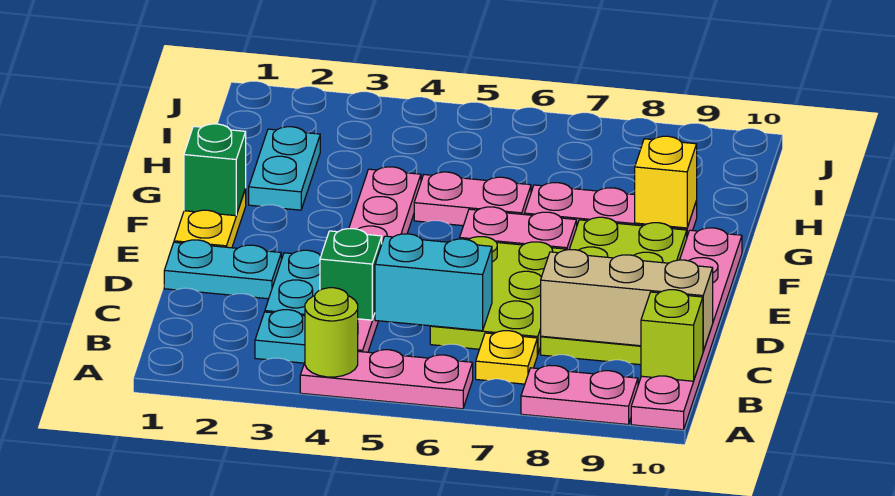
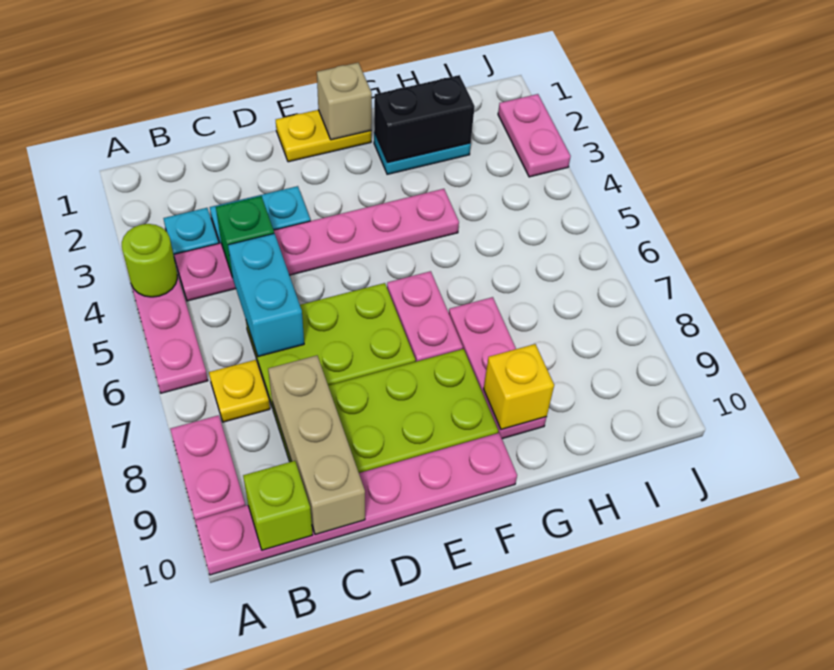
cyan 1x2 plate [164,240,281,299] -> none
green 1x1 brick [184,124,246,216] -> tan 1x1 brick [317,63,372,140]
none -> black 1x2 brick [374,75,475,163]
pink 1x2 plate [414,172,531,226] -> pink 1x2 plate moved to [498,94,571,177]

